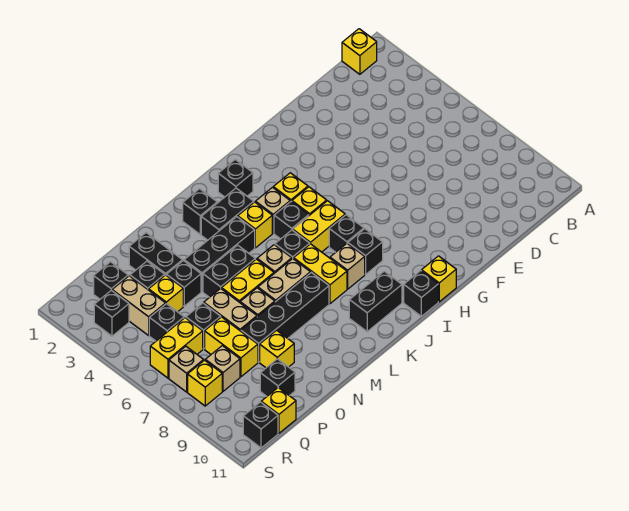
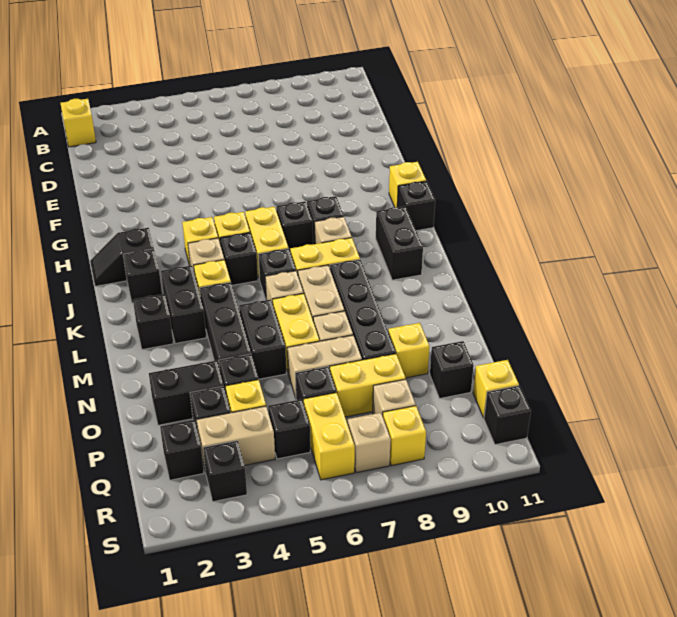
none -> black 1x2 slope [90,228,154,286]

